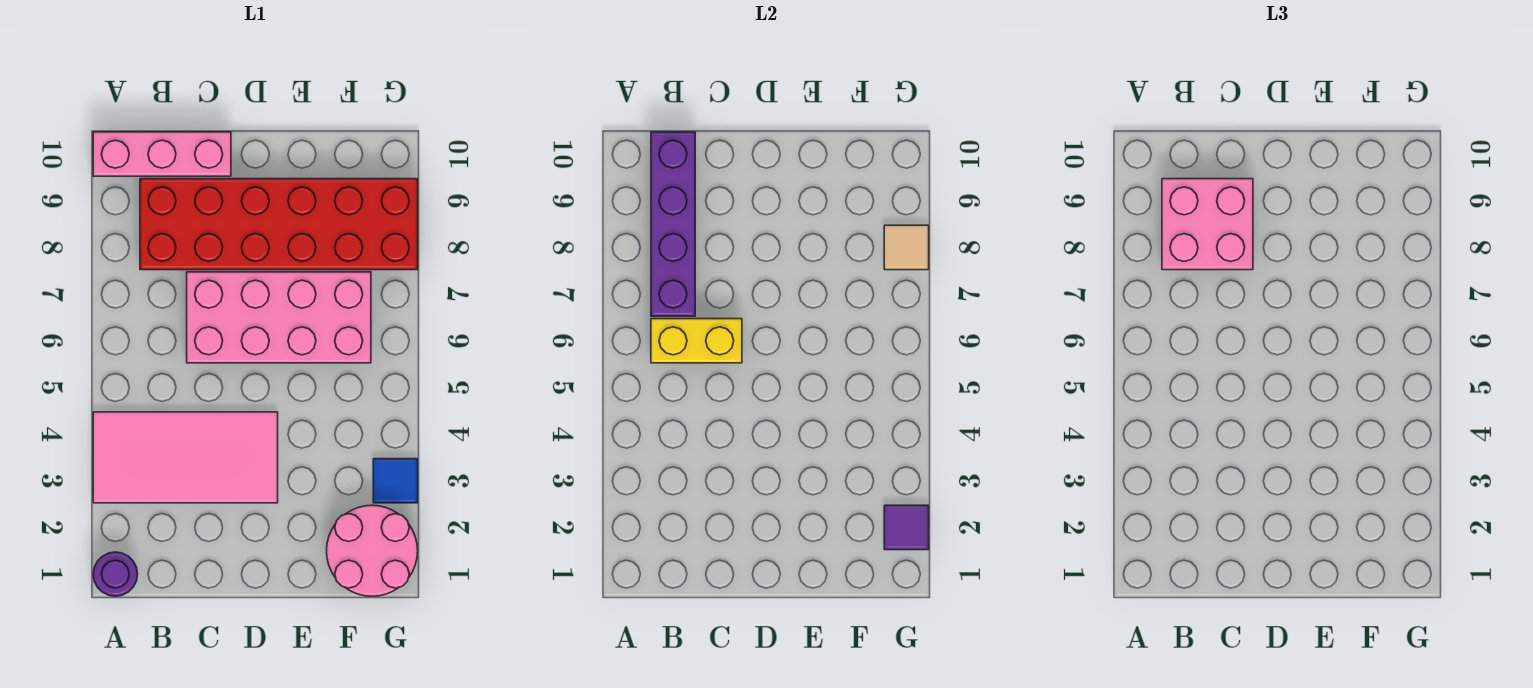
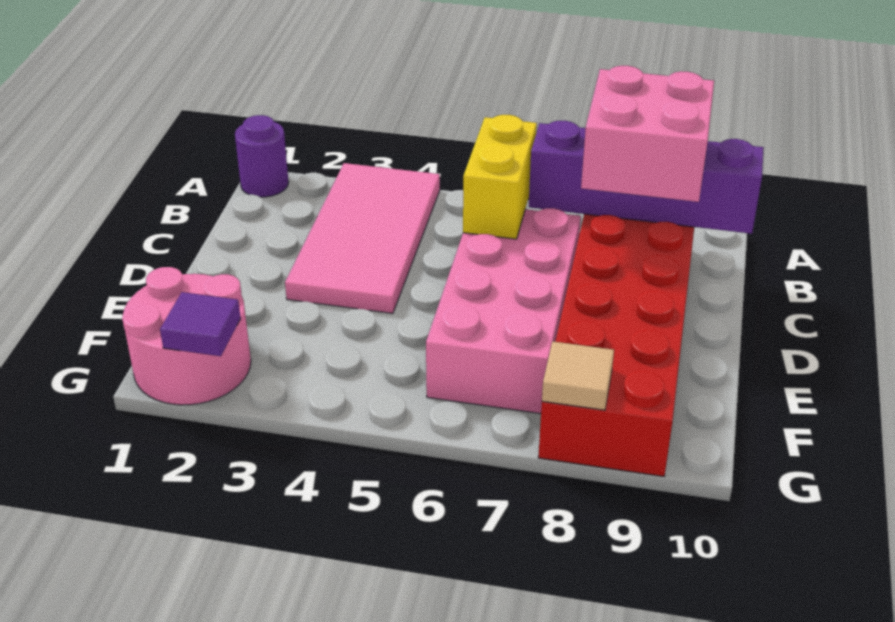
pink 1x3 brick [93,132,231,176] -> none
blue 1x1 tile [373,459,418,503] -> none

